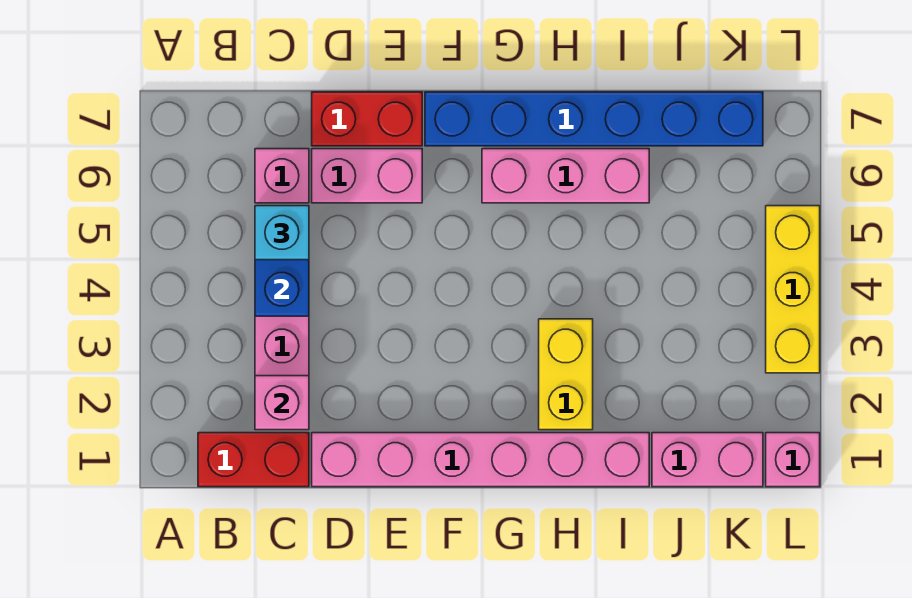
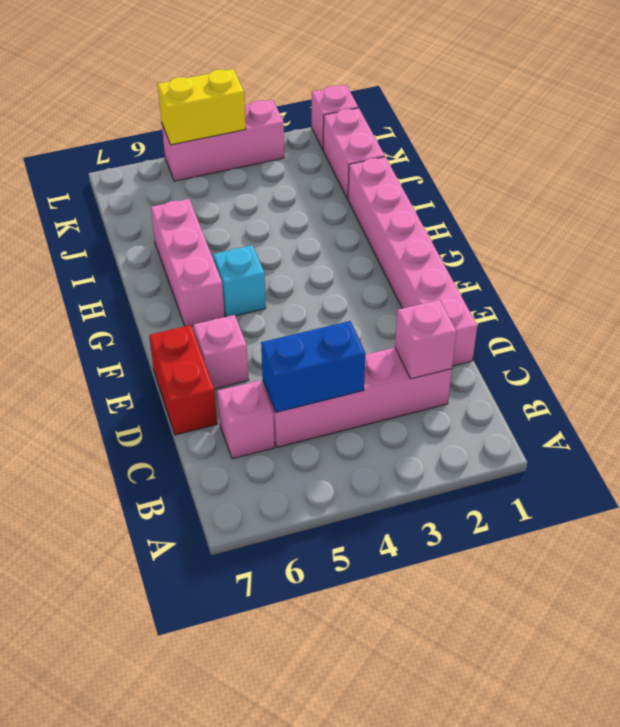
red 1x2 brick [198,433,309,487] -> none
cyan 1x1 brick [255,206,309,260] -> cyan 1x1 brick moved to [213,245,266,317]
pink 1x2 brick [312,149,422,203] -> pink 1x1 brick [193,315,249,389]
blue 1x6 brick [425,92,763,146] -> none
yellow 1x2 brick [539,319,593,430] -> yellow 1x2 brick moved to [158,69,246,145]
yellow 1x3 brick [766,206,820,373] -> pink 1x3 brick [162,100,284,181]

